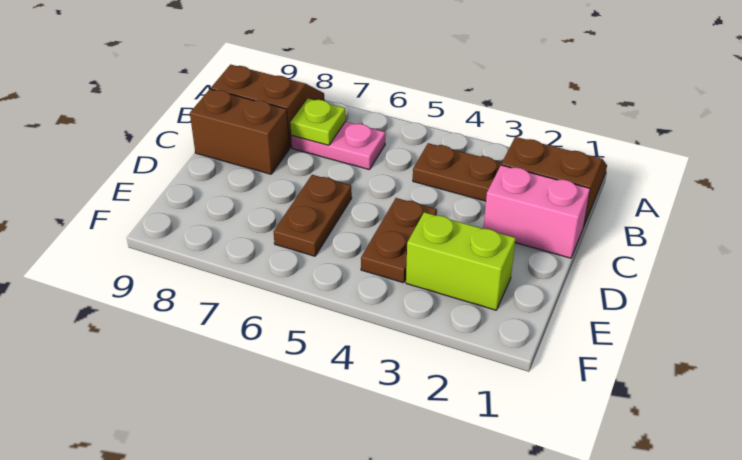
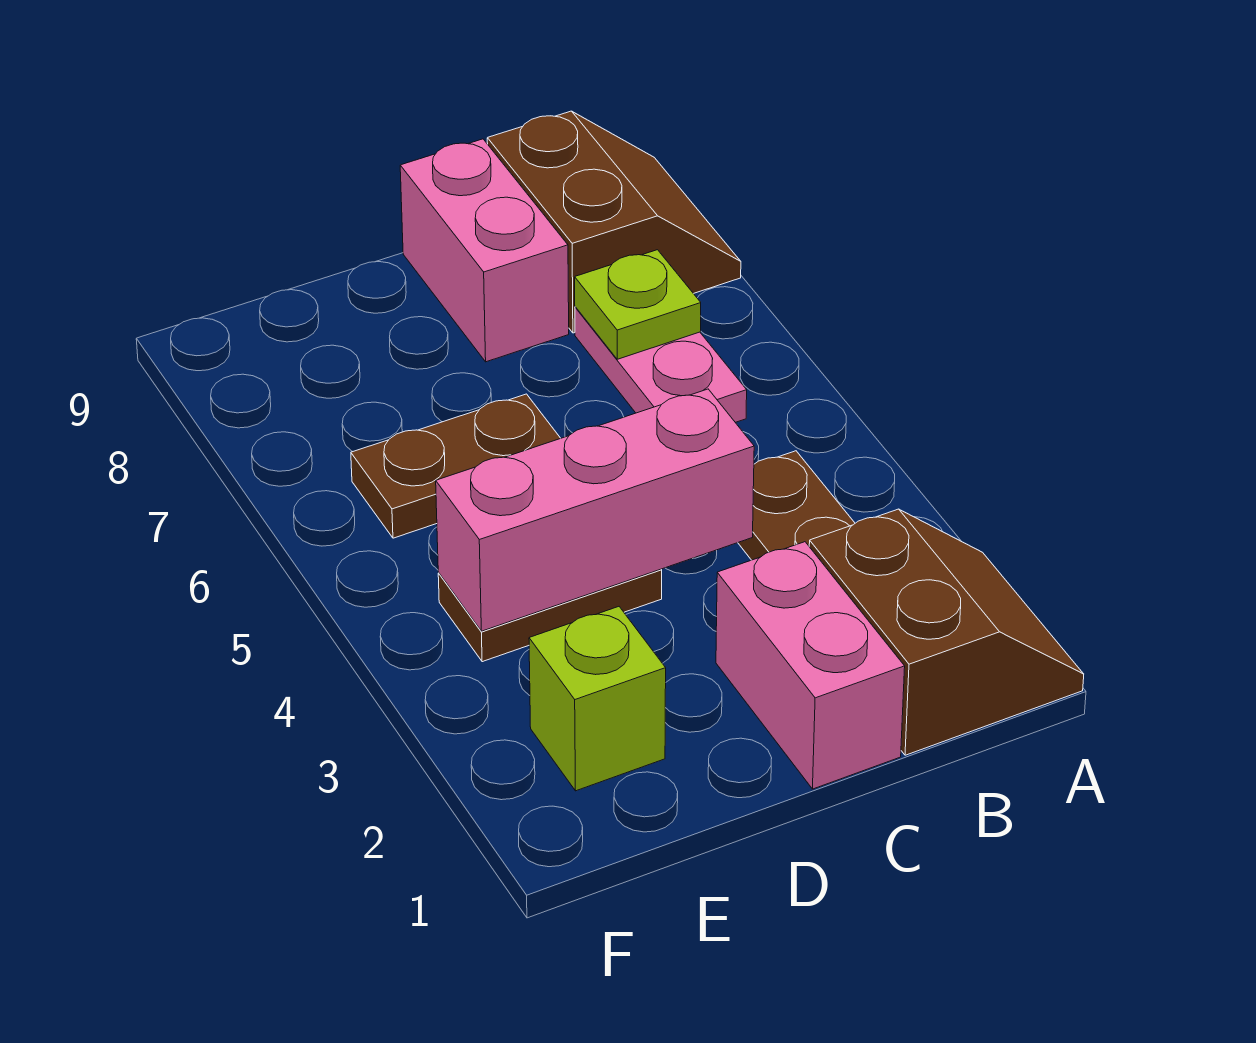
none -> pink 1x3 brick [436,389,754,631]
brown 1x2 brick [190,89,289,174] -> pink 1x2 brick [400,139,569,362]
lime 1x2 brick [406,212,516,310] -> lime 1x1 brick [529,607,666,791]

